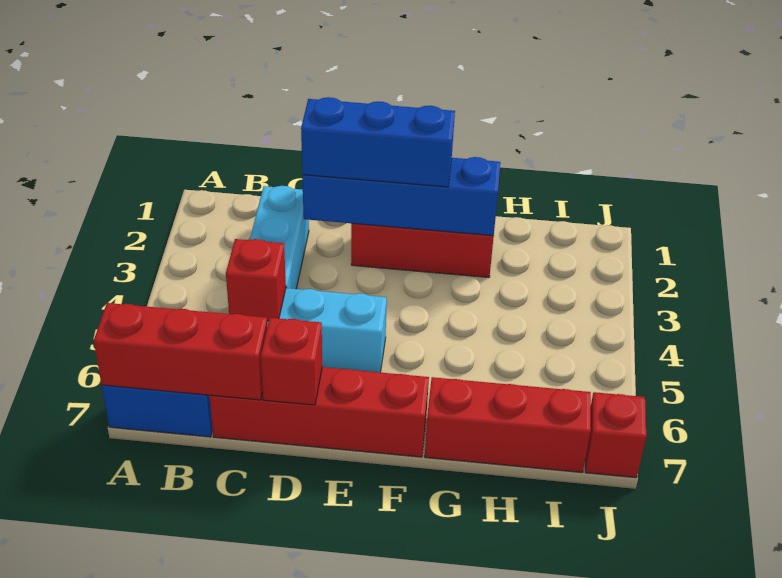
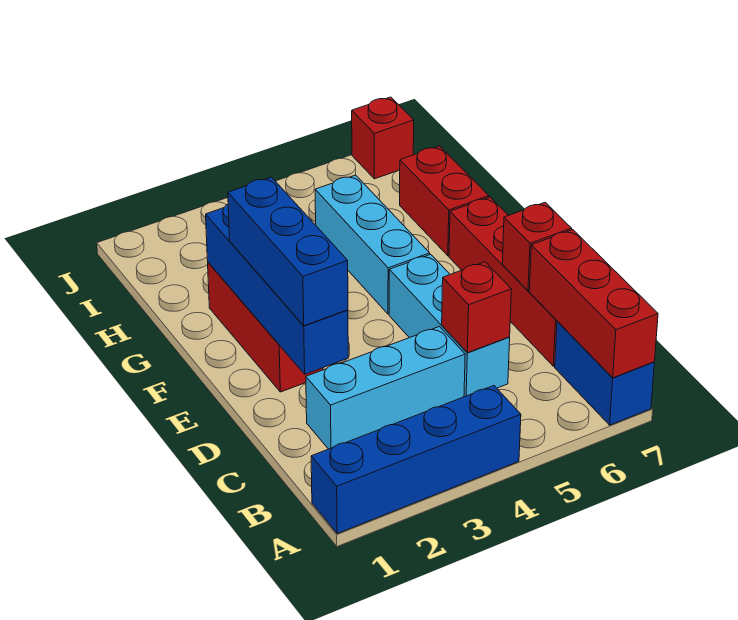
none -> blue 1x4 brick [311,386,521,533]
none -> cyan 1x3 brick [315,175,430,314]
red 1x3 brick [425,377,591,472] -> red 1x2 brick [400,146,489,256]

